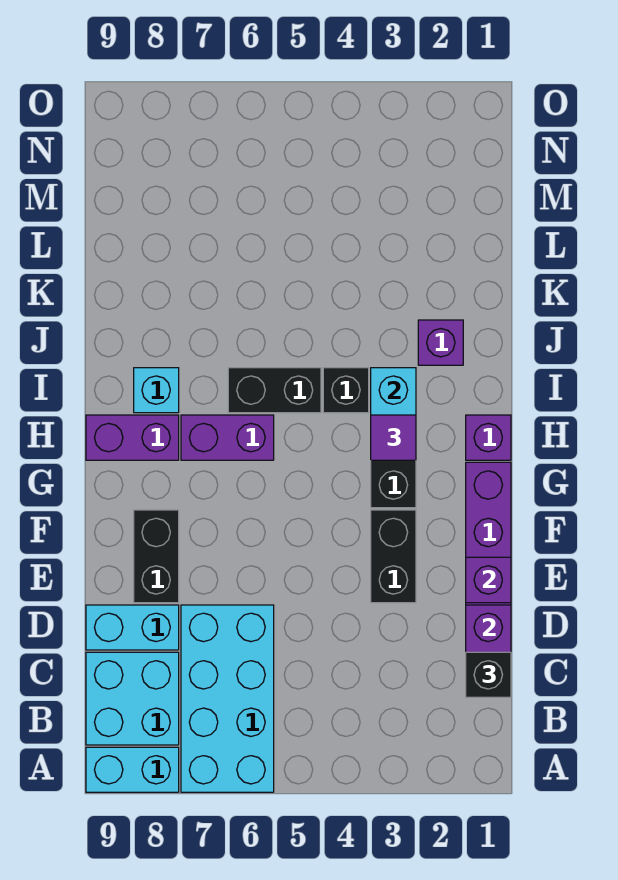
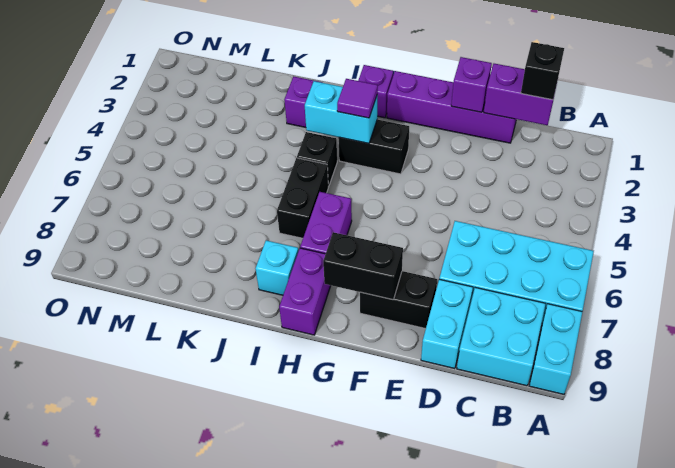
black 1x2 brick [371,510,416,603] -> black 1x2 brick moved to [323,232,403,300]

